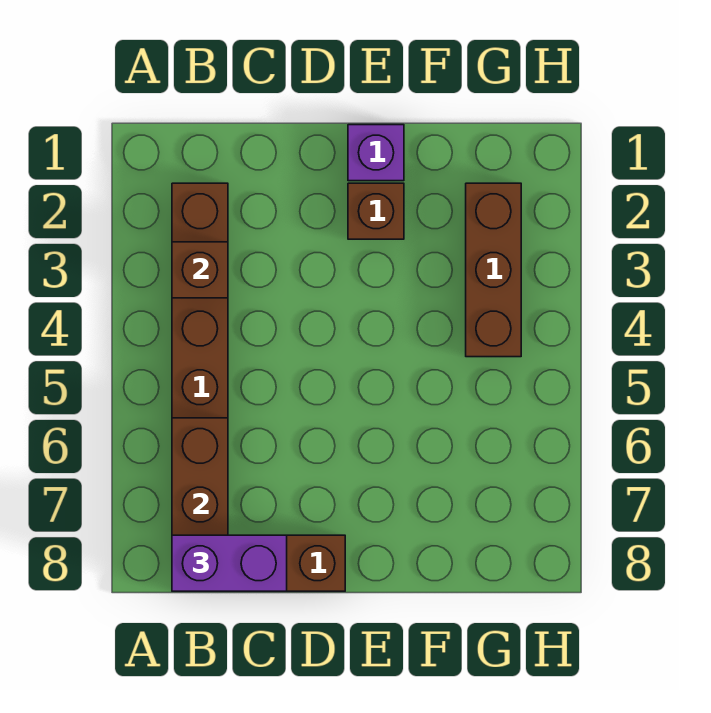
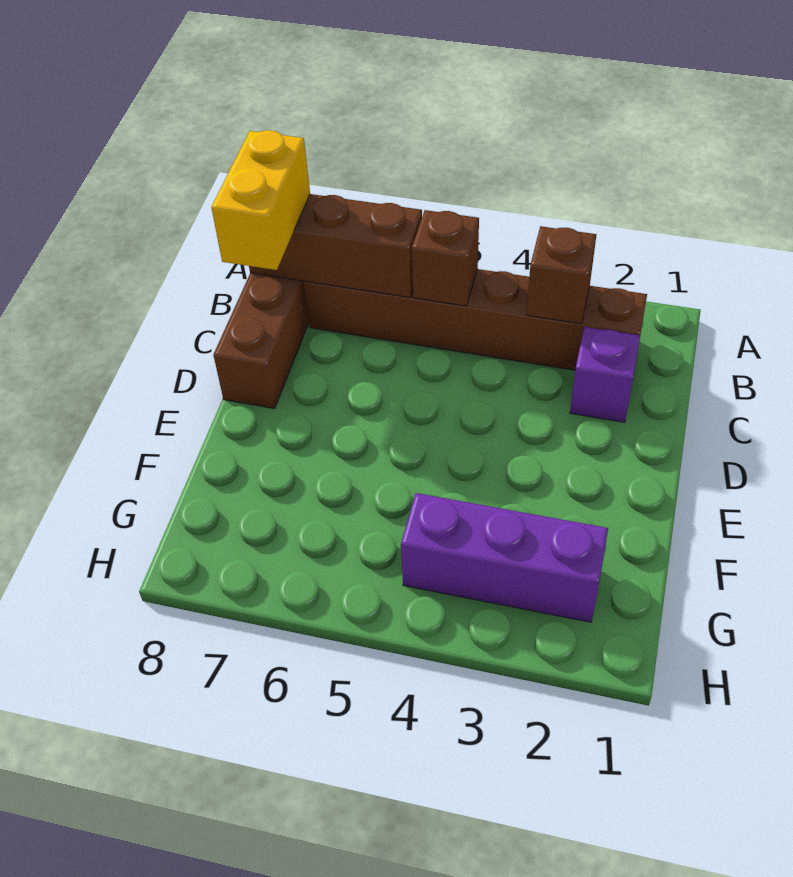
purple 1x2 brick [172,535,287,591] -> yellow 1x2 brick [211,130,310,270]
purple 1x1 brick [348,125,404,181] -> purple 1x1 brick moved to [570,327,640,422]
brown 1x1 brick [348,183,404,239] -> brown 1x1 brick moved to [412,210,479,306]
brown 1x3 brick [466,183,521,357] -> purple 1x3 brick [401,493,608,622]

